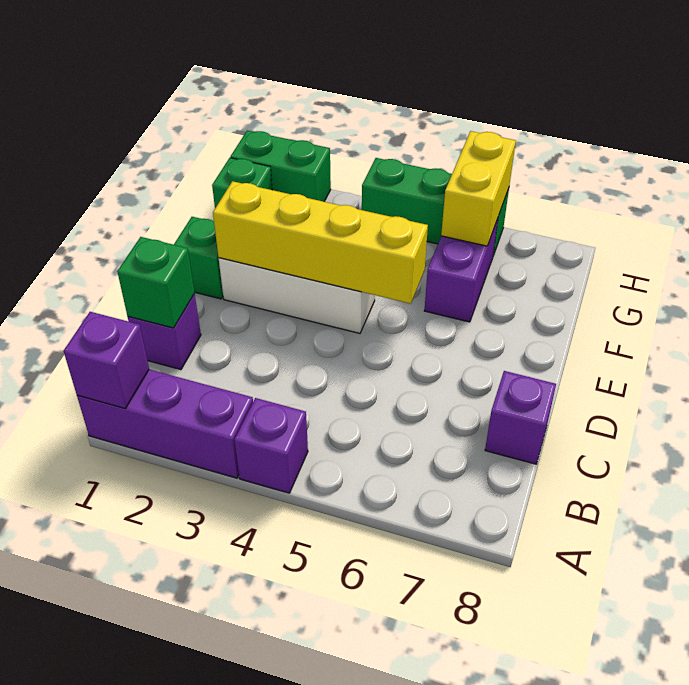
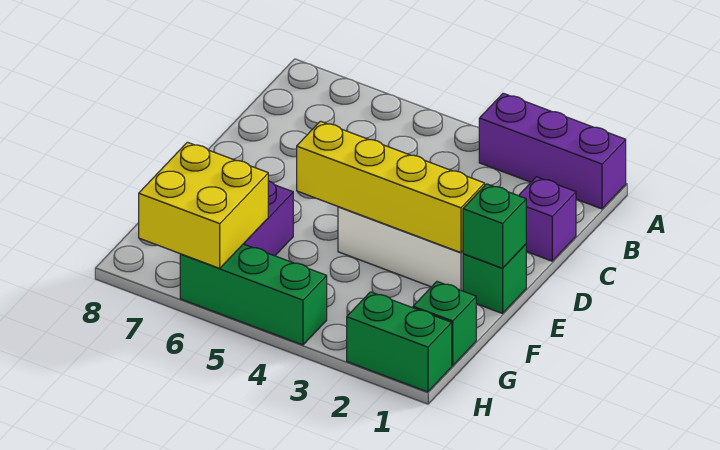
purple 1x1 brick [64,312,149,408] -> none
purple 1x1 brick [234,398,308,493] -> none
green 1x1 brick [117,237,195,328] -> green 1x1 brick moved to [463,184,526,268]
purple 1x1 brick [485,371,556,464] -> none
yellow 1x2 brick [441,131,516,246] -> yellow 2x2 brick [139,142,268,268]

